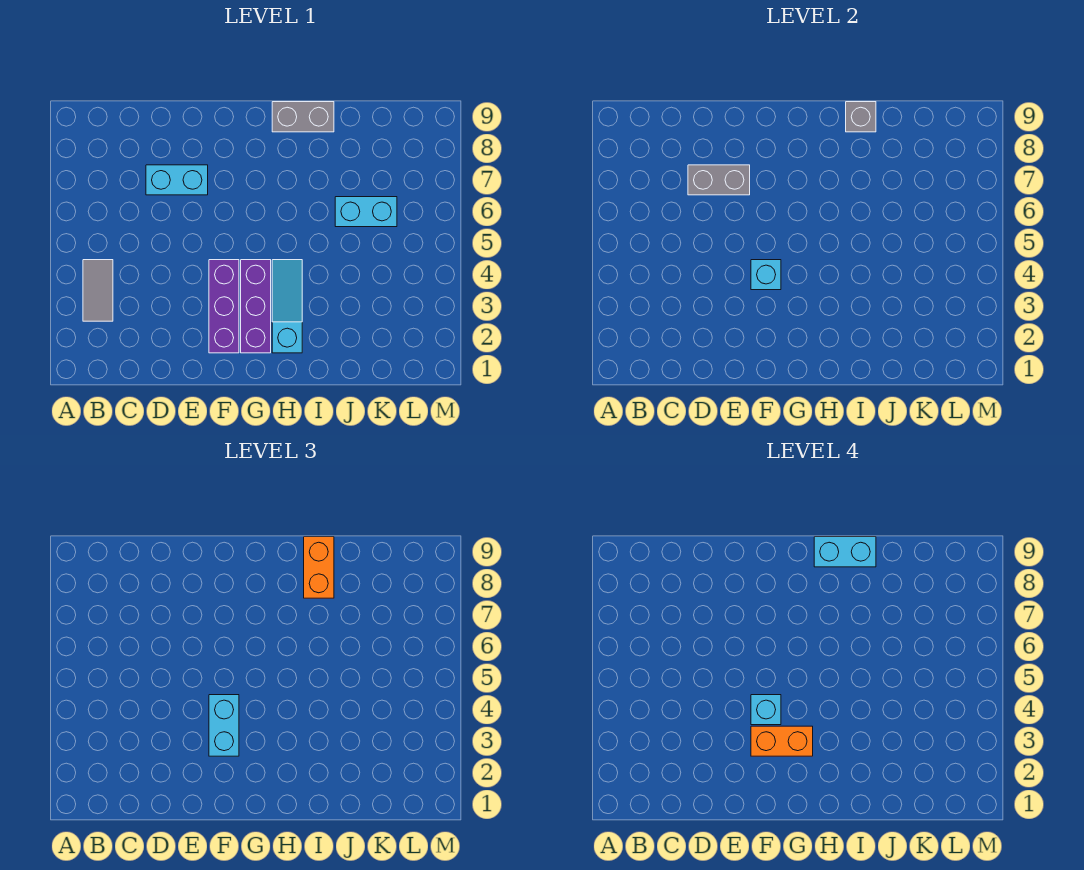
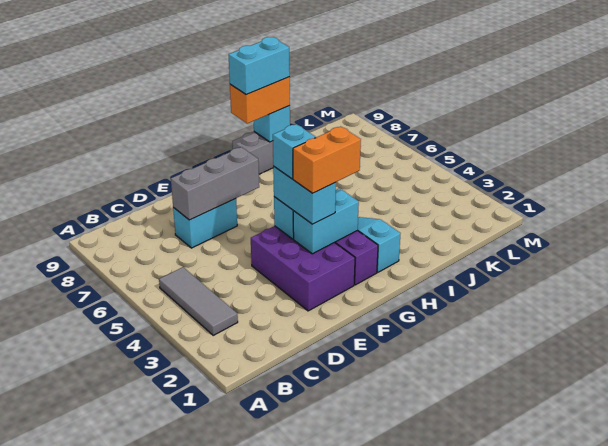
grey 1x2 tile [83,260,113,321] -> grey 1x3 tile [159,267,238,335]
grey 1x2 brick [688,165,750,195] -> grey 1x3 brick [171,147,259,220]
purple 1x3 brick [209,260,239,353] -> purple 2x3 brick [251,226,355,311]
orange 1x2 brick [304,537,334,598] -> orange 1x2 brick turned to [230,77,290,124]
grey 1x1 brick [846,102,876,132] -> cyan 1x1 brick [254,106,290,142]
cyan 1x2 brick [335,197,397,227] -> cyan 1x2 brick moved to [293,188,359,254]

